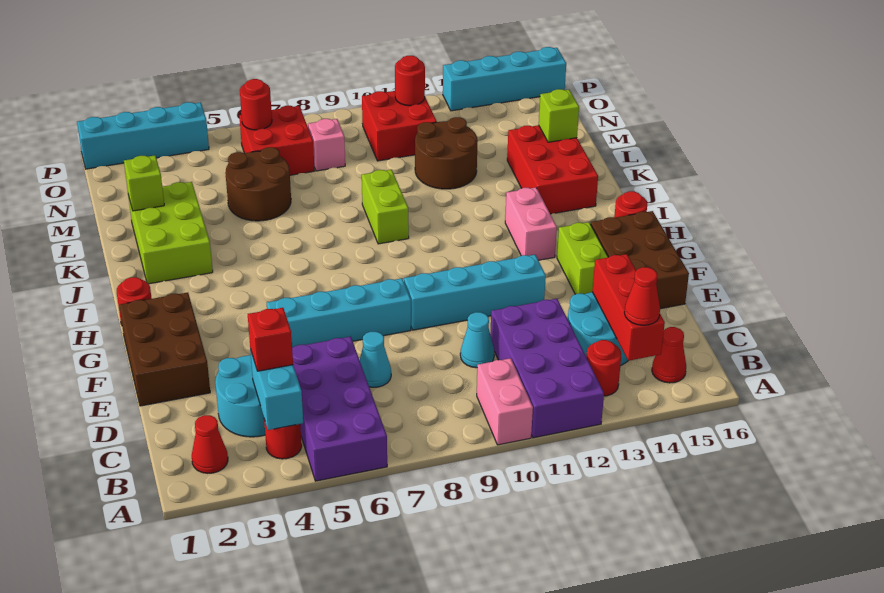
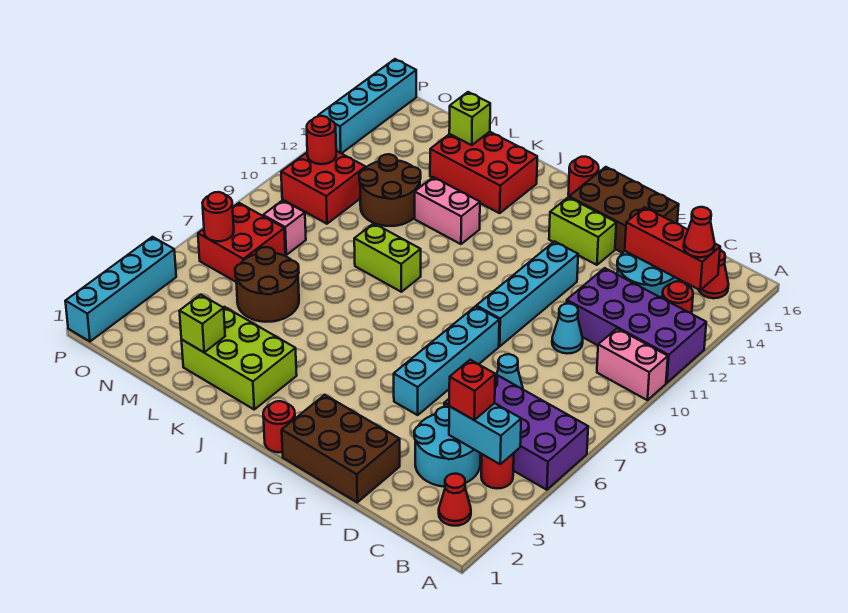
pink 1x2 brick [505,187,557,260] -> pink 1x2 brick moved to [415,177,480,244]

